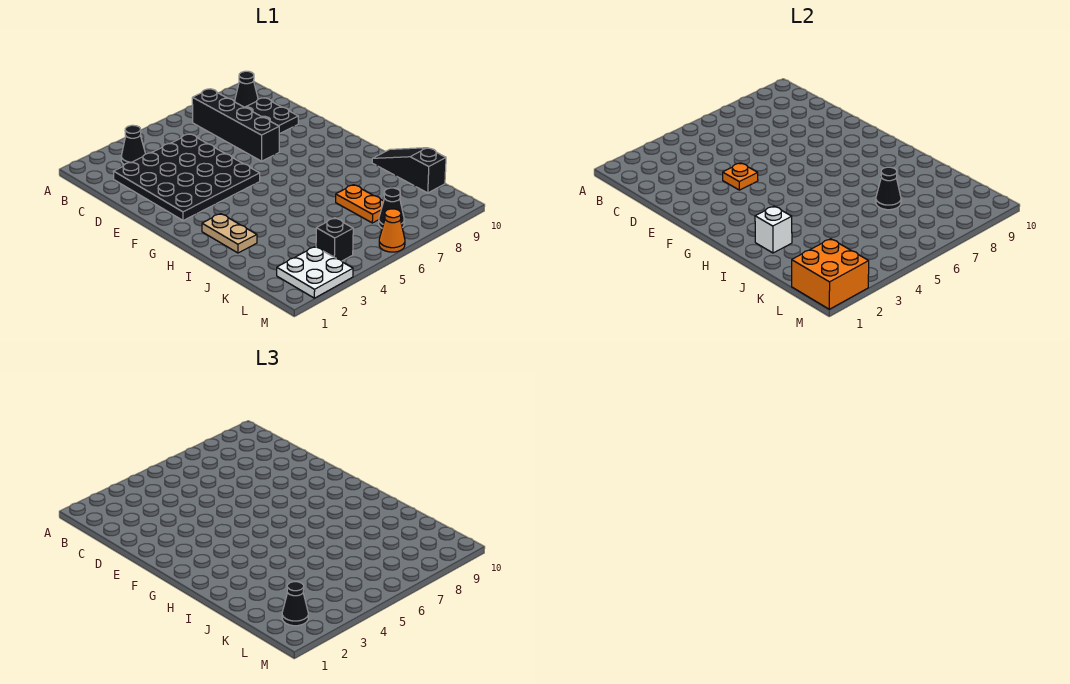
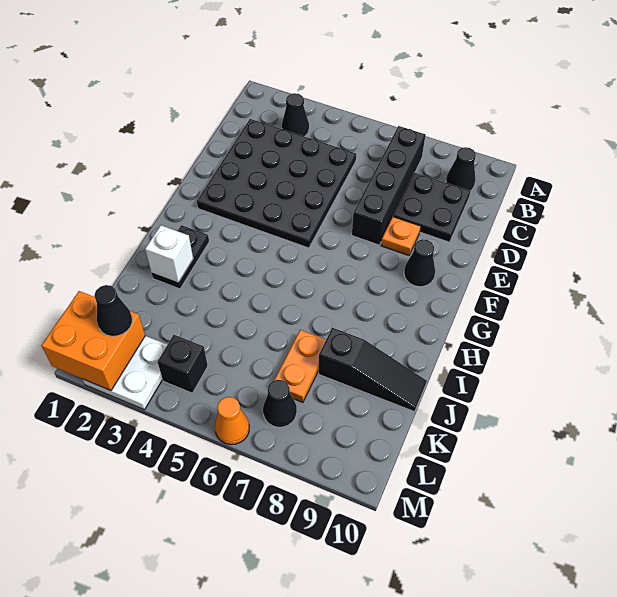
orange 1x1 plate [723,163,758,190] -> orange 1x1 plate moved to [381,217,421,255]
tan 1x2 plate [202,214,257,253] -> black 1x2 plate [151,225,209,289]
black 1x3 slope [372,148,446,193] -> black 1x3 slope turned to [318,328,427,412]
black 1x1 cone [876,167,901,210] -> black 1x1 cone moved to [404,239,435,287]

